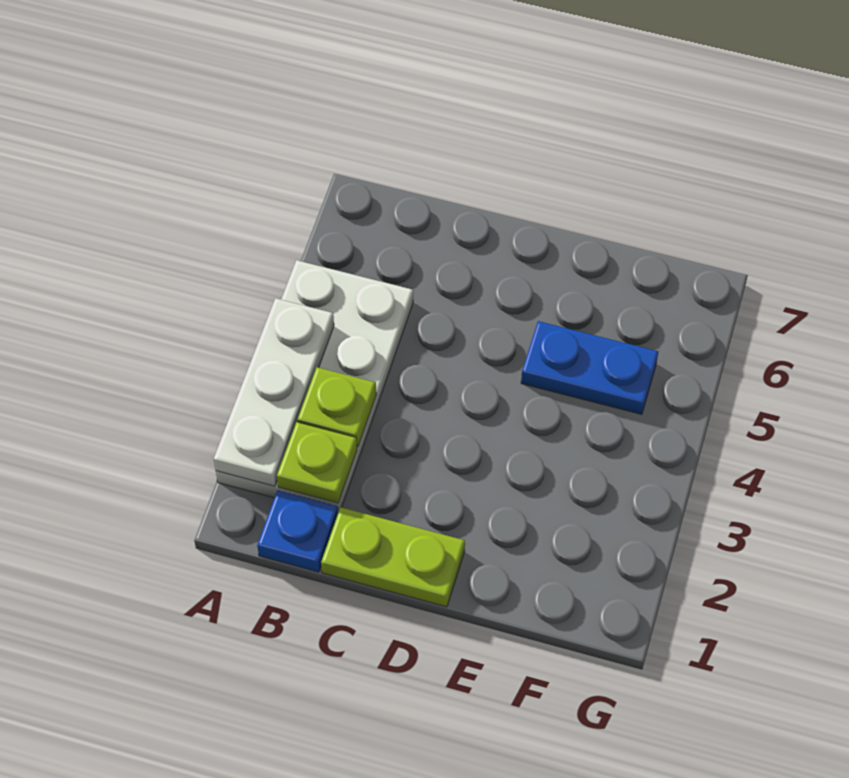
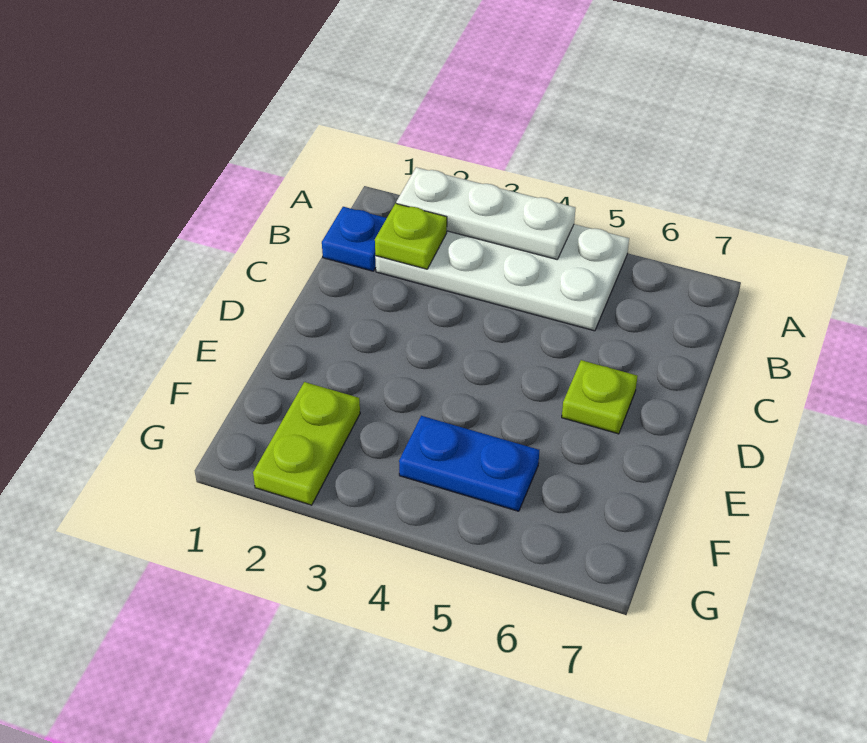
lime 1x1 plate [298,367,376,447] -> lime 1x1 plate moved to [562,360,637,434]
lime 1x2 plate [321,507,465,607] -> lime 1x2 plate moved to [253,382,360,505]
blue 1x2 plate [521,321,658,414] -> blue 1x2 plate turned to [399,416,539,511]

